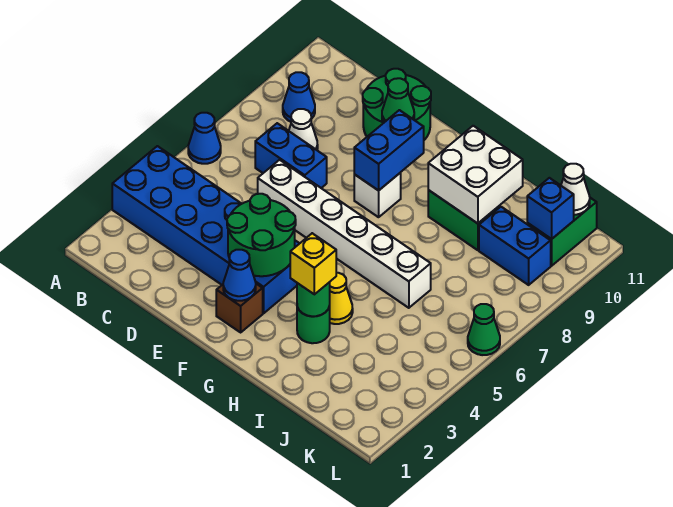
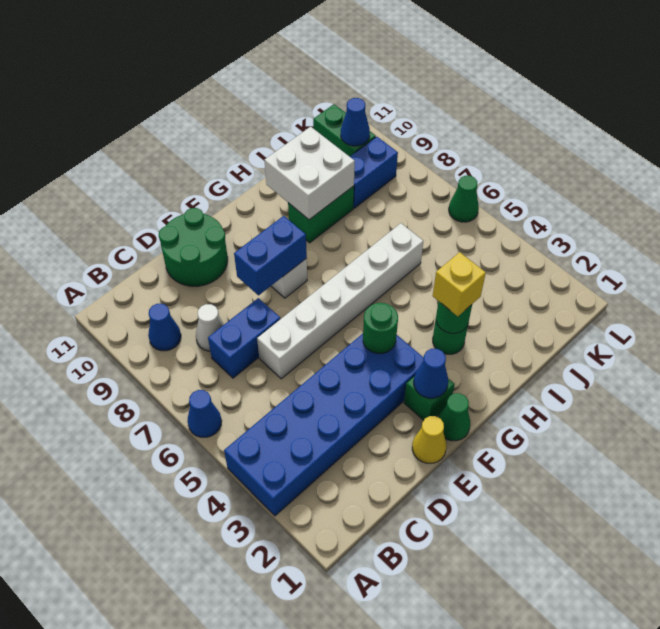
green 2x2 round brick [227,194,296,276] -> green 1x1 round brick [363,303,398,354]
green 1x1 cone [382,78,414,123] -> green 1x1 cone moved to [438,393,470,441]
brown 1x1 brick [216,284,263,332] -> green 1x1 brick [404,377,455,420]
blue 1x2 brick [354,110,424,191] -> blue 1x2 brick turned to [234,216,307,295]
yellow 1x1 cone [330,273,353,324] -> yellow 1x1 cone moved to [412,416,447,463]
blue 1x1 brick [527,178,574,239] -> blue 1x1 cone [341,98,370,146]
white 1x1 cone [561,164,590,215] -> none

